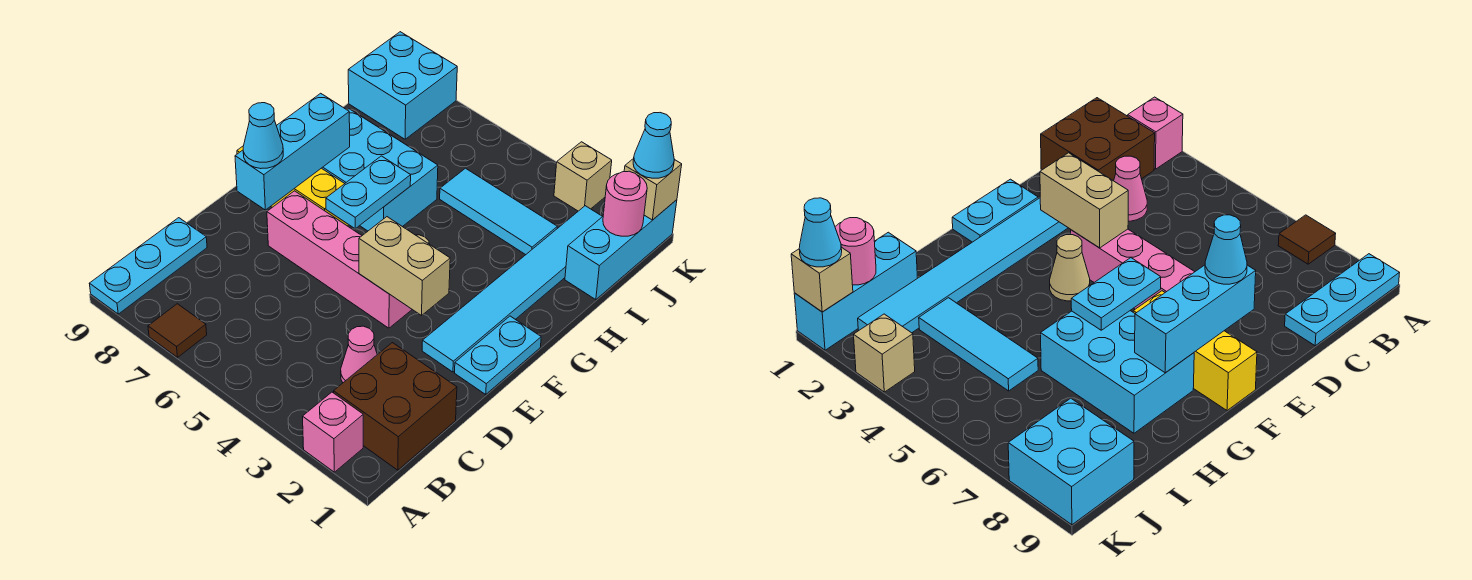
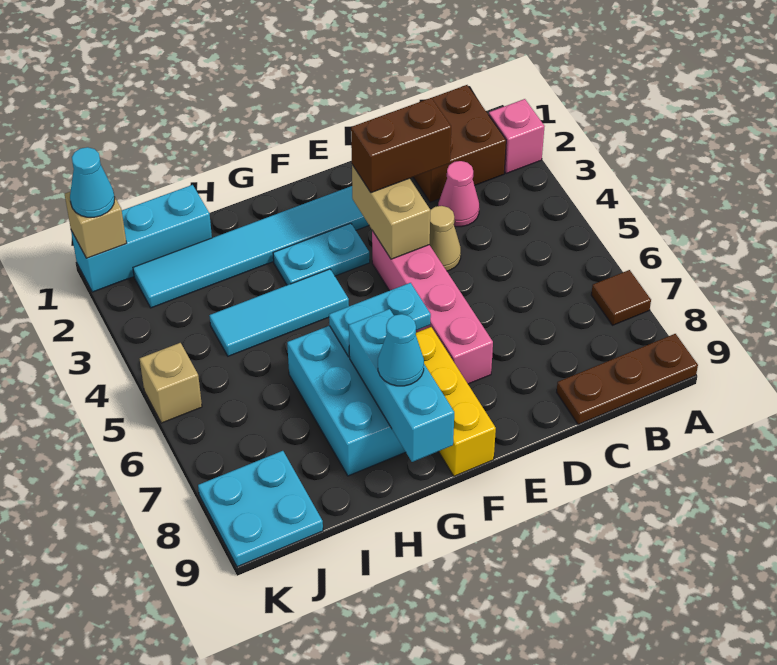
cyan 1x3 plate [89,218,207,314] -> brown 1x3 plate [557,334,698,424]
none -> brown 1x2 brick [351,98,451,193]
cyan 1x2 plate [455,316,541,394] -> cyan 1x2 plate moved to [273,223,370,285]
cyan 1x3 brick [235,93,350,210] -> cyan 1x3 brick turned to [349,309,454,462]
cyan 1x1 cone [243,103,283,169] -> cyan 1x1 cone moved to [378,314,424,386]
tan 1x1 cone [1050,235,1090,301] -> tan 1x1 cone moved to [430,206,461,271]
cyan 1x3 tile [440,168,557,255] -> cyan 1x3 tile turned to [209,269,349,356]
pink 1x1 round brick [603,171,647,236] -> none
cyan 2x2 brick [348,32,457,139] -> cyan 2x2 plate [198,451,323,567]
tan 1x1 brick [554,142,612,211] -> tan 1x1 brick moved to [140,343,202,423]

